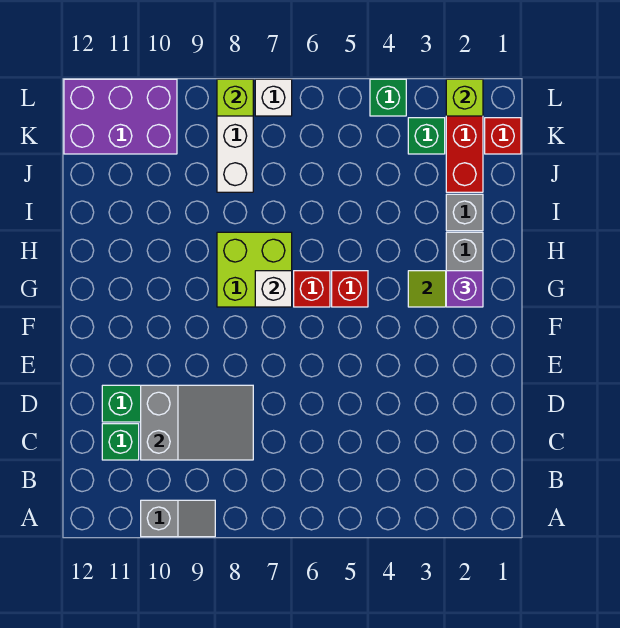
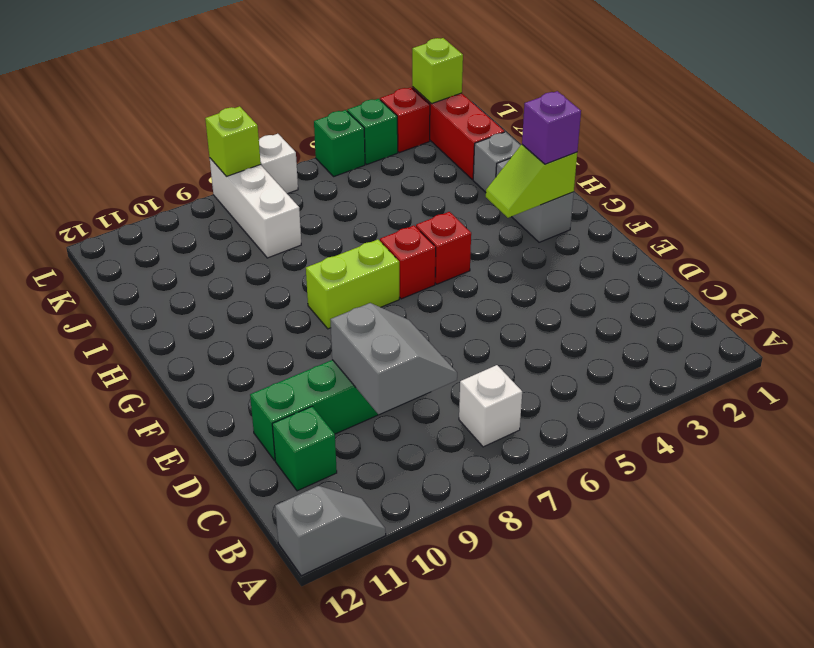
grey 1x2 slope [141,500,215,537] -> grey 1x2 slope moved to [275,486,386,576]
grey 2x3 slope [141,385,253,460] -> grey 2x2 slope [330,303,457,415]
lime 2x2 brick [217,232,292,307] -> lime 1x2 brick [306,240,399,329]
white 1x1 brick [255,271,292,307] -> white 1x1 brick moved to [459,365,522,447]
red 1x1 brick [485,118,521,154] -> red 1x1 brick moved to [380,87,430,153]
green 1x1 brick [408,118,445,154] -> green 1x1 brick moved to [314,110,365,176]
purple 2x3 brick [64,79,177,154] -> none

